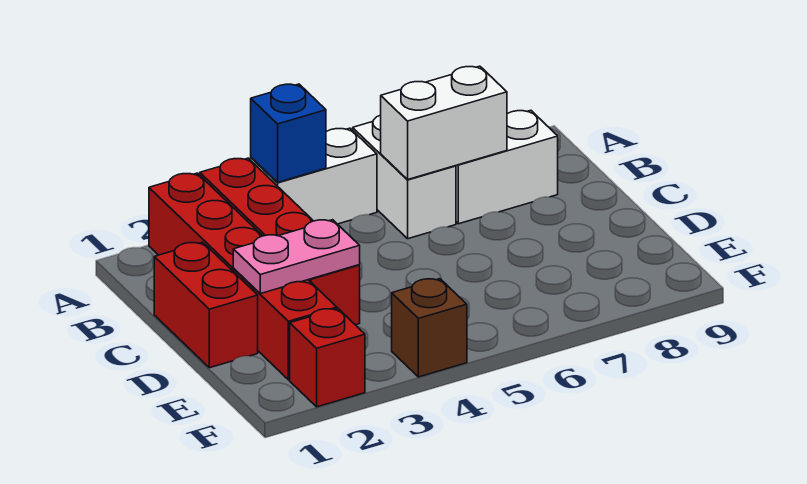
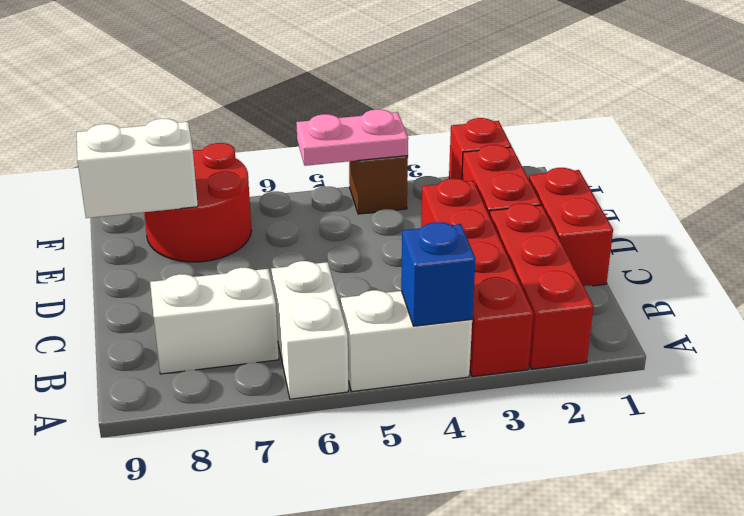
white 1x2 brick [381,66,507,179] -> white 1x2 brick moved to [77,119,198,218]
pink 1x2 plate [233,220,360,294] -> pink 1x2 plate moved to [296,109,408,166]
none -> red 2x2 round brick [144,143,252,262]

